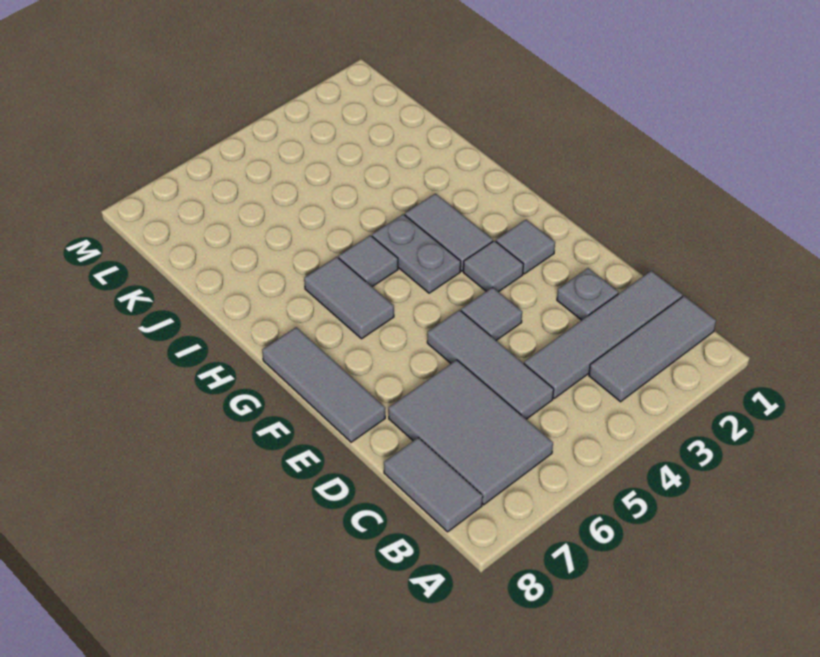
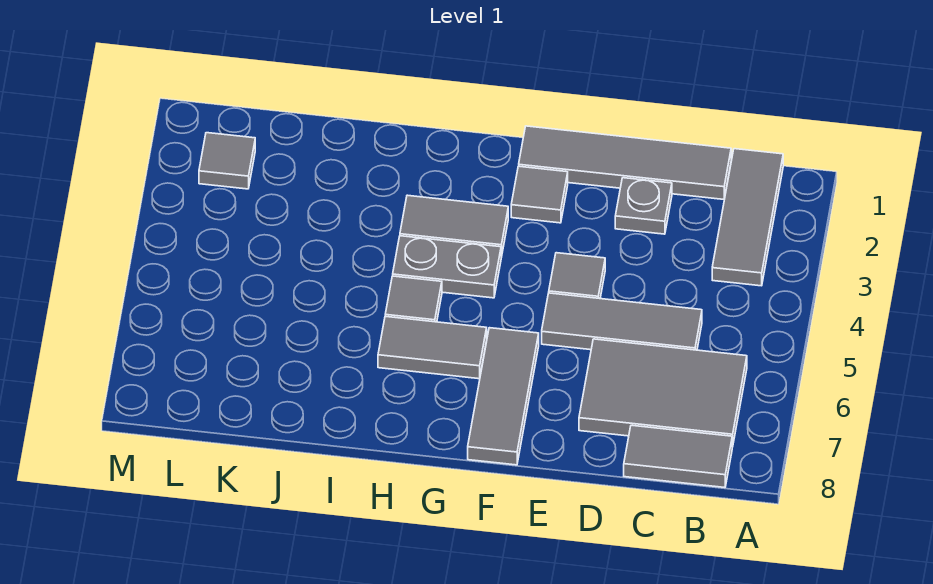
grey 1x4 tile [524,271,682,398] -> grey 1x4 tile turned to [519,126,731,199]
grey 1x3 tile [262,327,385,442] -> grey 1x3 tile turned to [468,328,539,465]
grey 1x1 tile [463,241,523,292] -> grey 1x1 tile moved to [199,133,255,189]

